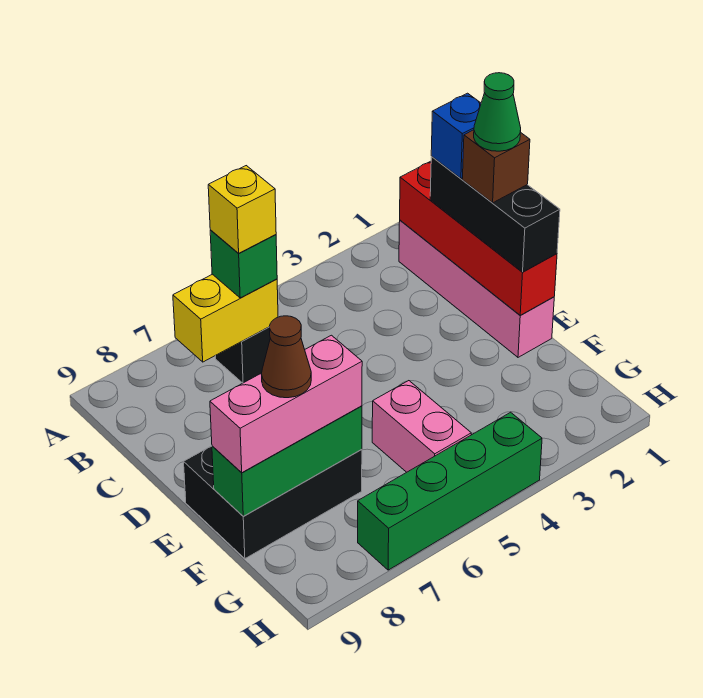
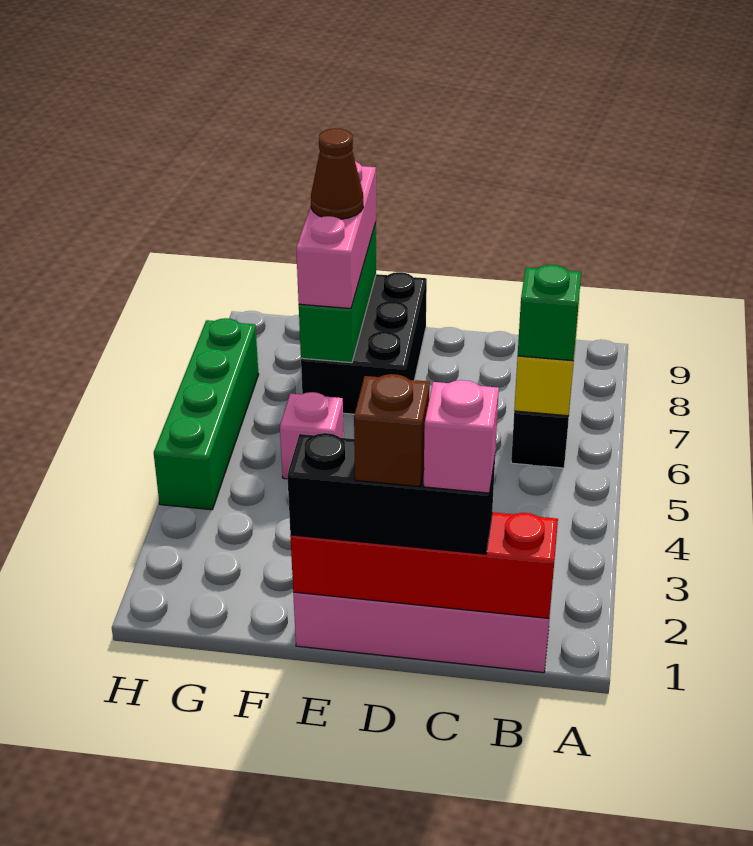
yellow 1x1 brick [208,166,276,253] -> none
blue 1x1 brick [431,93,481,178] -> pink 1x1 brick [424,380,499,493]
green 1x1 cone [474,73,521,151] -> none
pink 1x2 brick [372,381,471,472] -> pink 1x1 brick [280,392,344,479]

